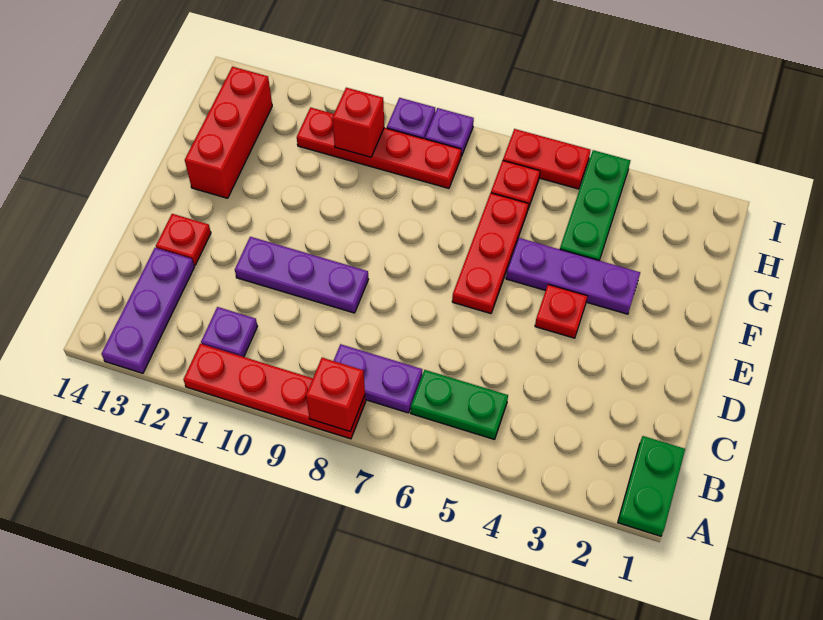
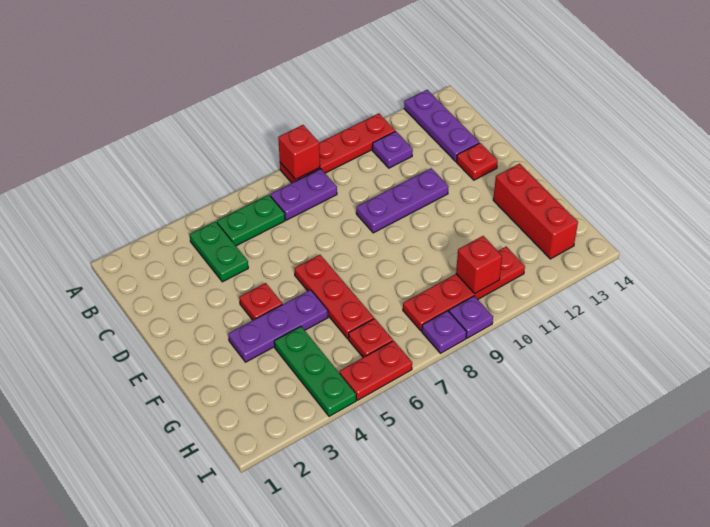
green 1x2 plate [618,436,685,536] -> green 1x2 plate moved to [190,221,248,282]

